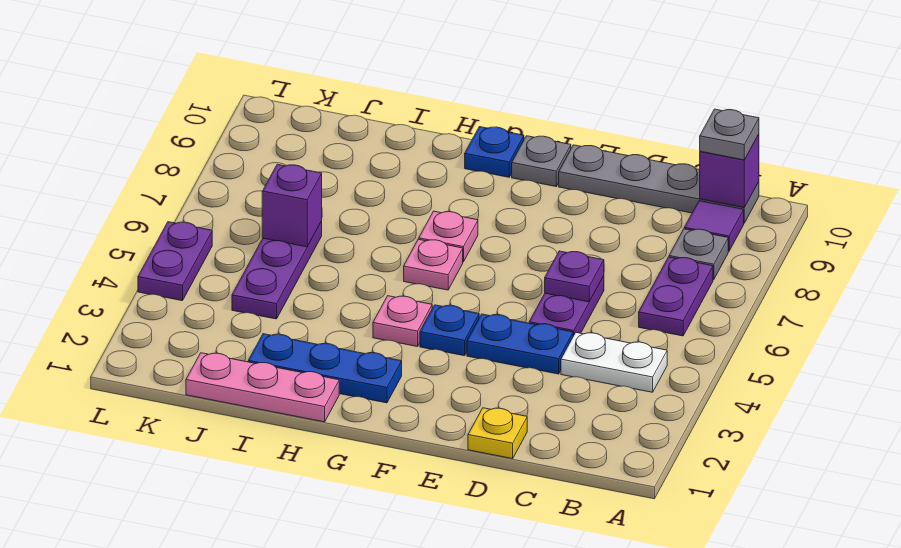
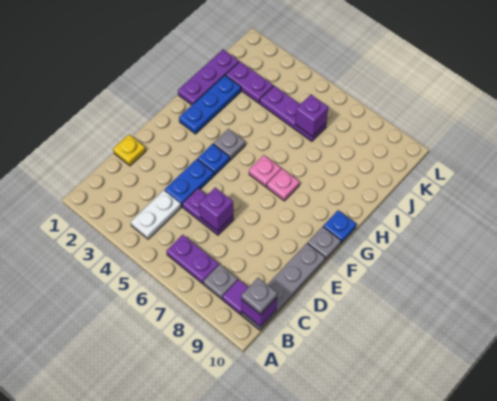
purple 1x1 plate [545,251,604,302] -> purple 1x1 brick [199,188,233,231]
pink 1x1 plate [373,296,432,346] -> grey 1x1 plate [213,129,245,160]
pink 1x3 plate [186,353,339,422] -> purple 1x3 plate [178,50,239,105]
purple 1x2 plate [138,222,212,301] -> purple 1x2 plate moved to [226,61,273,103]

